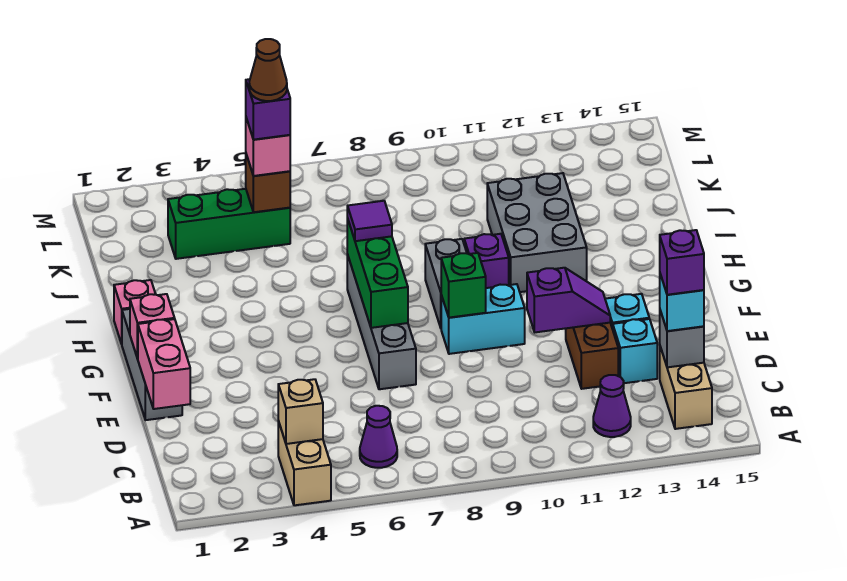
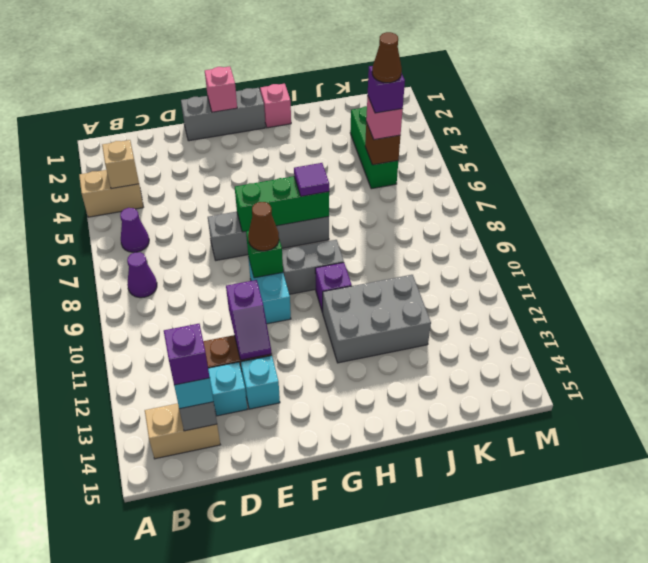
purple 1x1 cone [593,375,631,437] -> purple 1x1 cone moved to [127,252,157,298]
pink 1x2 brick [138,319,190,409] -> none
none -> brown 1x1 cone [248,202,279,251]

